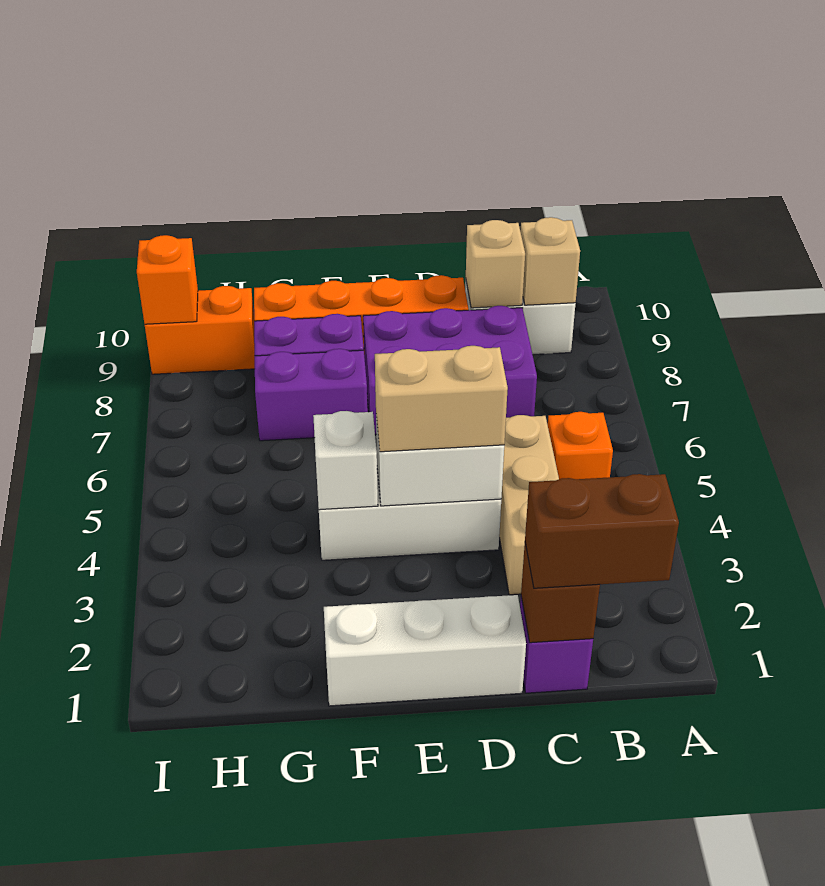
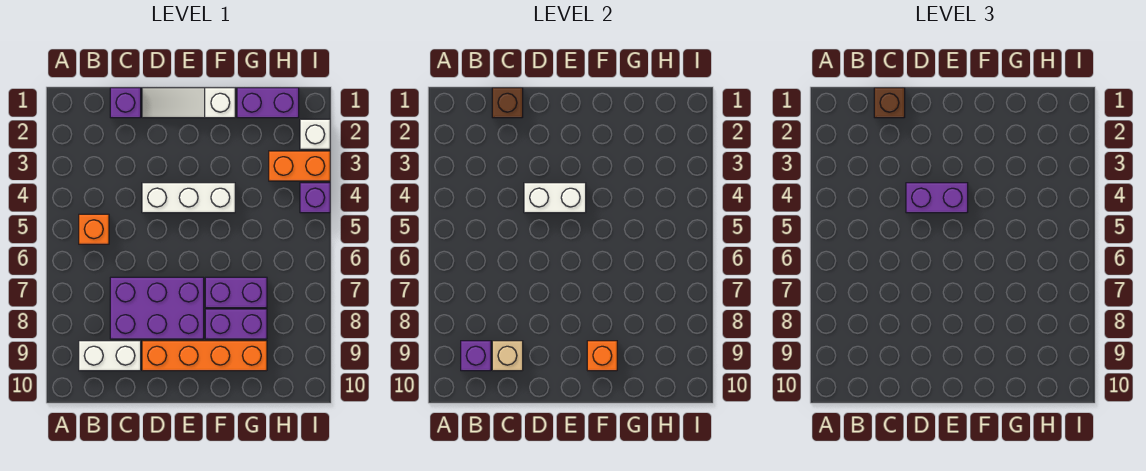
brown 1x2 brick [525,474,679,588] -> brown 1x1 brick [874,88,905,118]
tan 1x1 brick [520,217,580,305] -> purple 1x1 brick [461,341,491,371]
tan 1x3 brick [499,415,559,595] -> none
white 1x3 brick [324,595,526,706] -> white 1x3 slope [142,88,235,118]
tan 1x2 brick [375,346,508,452] -> purple 1x2 brick [906,183,968,213]
white 1x1 brick [313,411,378,510] -> white 1x1 brick moved to [300,119,330,149]
none -> purple 1x2 brick [237,88,299,118]
orange 1x2 brick [145,286,255,374] -> orange 1x2 brick moved to [269,151,330,181]
none -> purple 1x1 brick [300,183,330,213]
orange 1x1 brick [137,235,198,324] -> orange 1x1 brick moved to [587,341,617,371]

